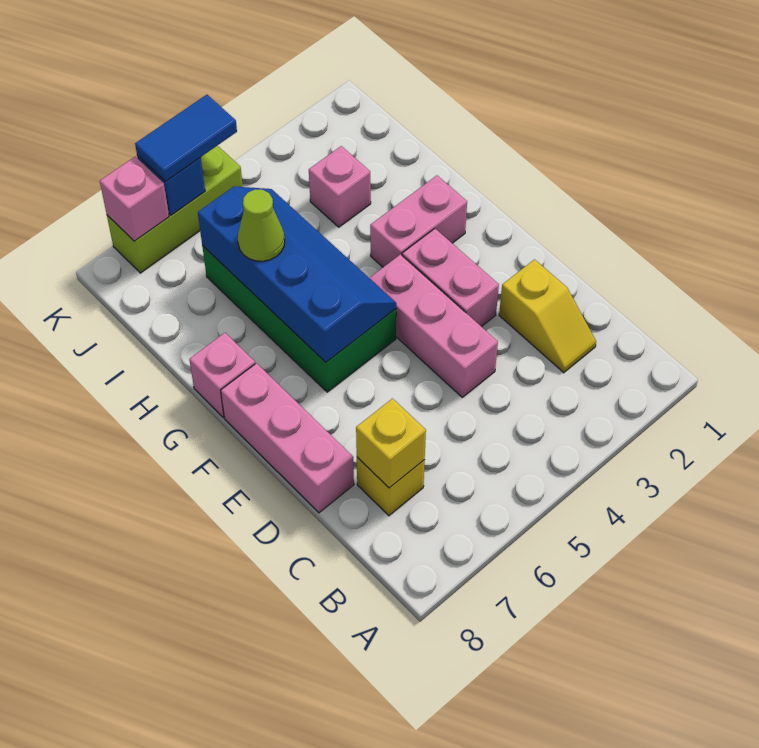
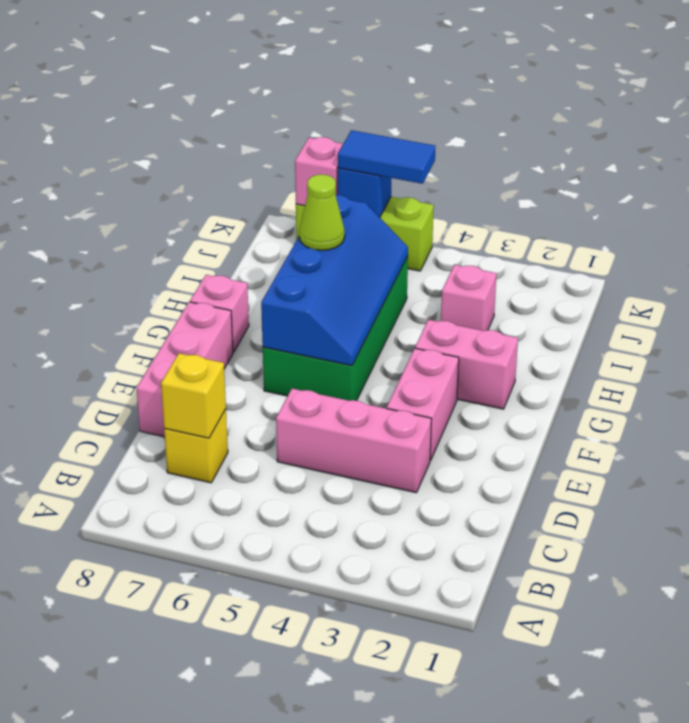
yellow 1x2 slope [499,260,596,373] -> none
pink 1x3 brick [370,254,498,397] -> pink 1x3 brick turned to [276,389,431,493]

